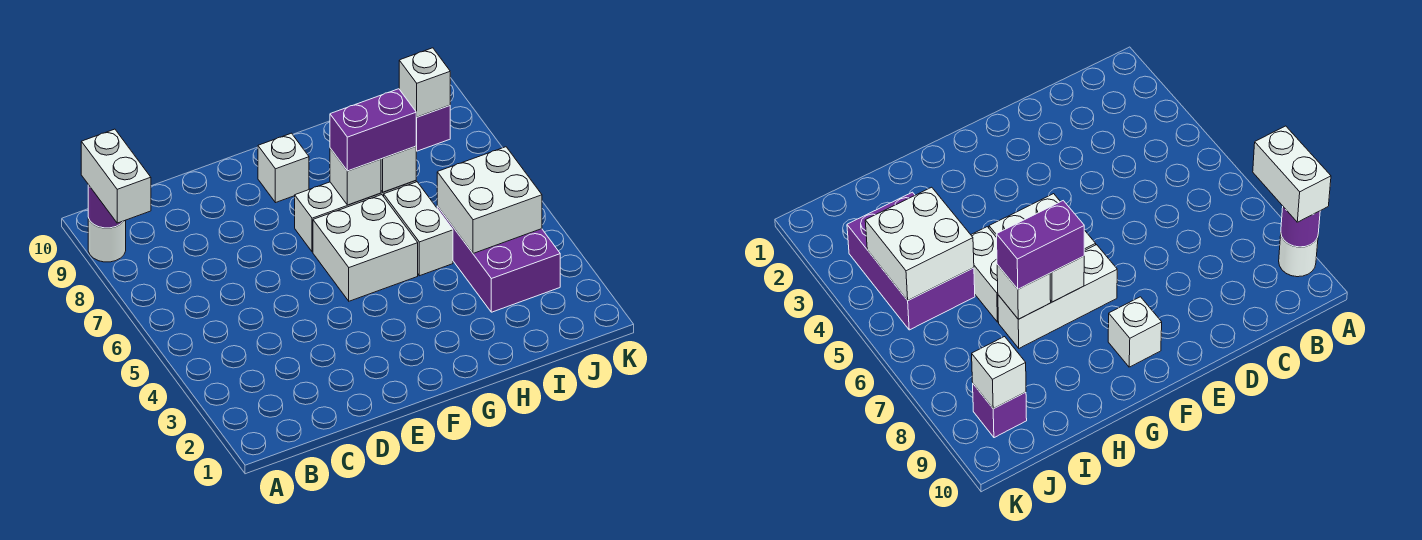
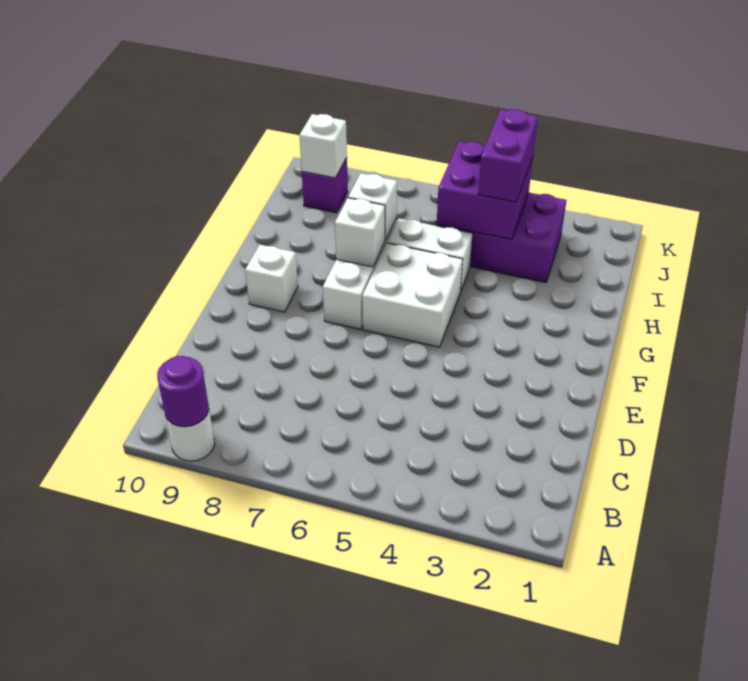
white 1x2 brick [81,129,151,223] -> none
purple 1x2 brick [330,89,417,171] -> purple 1x2 brick moved to [478,109,538,202]
white 2x2 brick [437,147,542,253] -> purple 2x2 brick [437,142,533,240]

